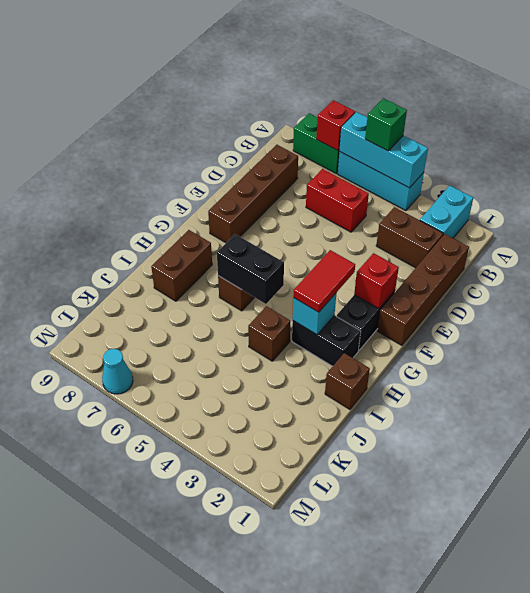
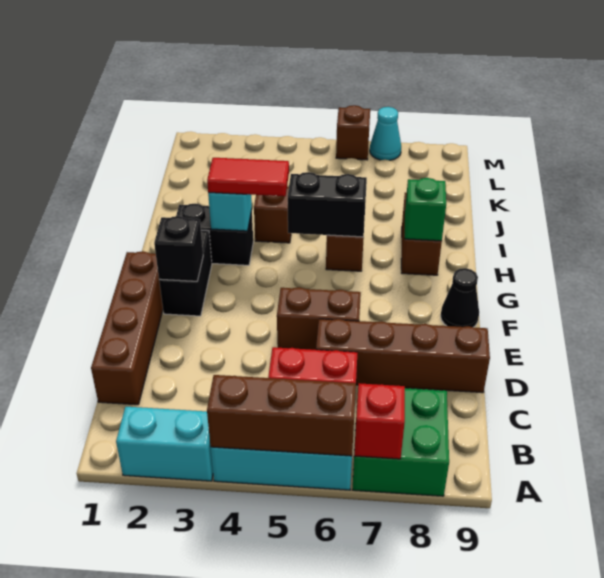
cyan 1x2 brick [420,186,473,238] -> cyan 1x2 brick turned to [116,407,213,481]
cyan 1x3 brick [339,112,428,188] -> brown 1x3 brick [207,375,356,456]
green 1x1 brick [365,98,407,151] -> green 1x1 brick moved to [405,178,446,241]
green 1x2 brick [293,113,339,174] -> green 2x2 brick [352,388,449,496]
brown 1x2 brick [376,207,443,268] -> brown 1x2 brick moved to [277,287,361,350]
brown 1x4 brick [208,145,298,243] -> brown 1x4 brick turned to [316,319,490,393]
red 1x1 brick [354,253,399,309] -> black 1x1 brick [154,216,203,281]
none -> black 1x1 cone [441,268,479,327]
red 1x2 tile [293,250,355,312] -> red 1x2 tile turned to [207,158,289,196]
brown 1x1 brick [325,353,370,409] -> brown 1x1 brick moved to [336,105,370,160]

